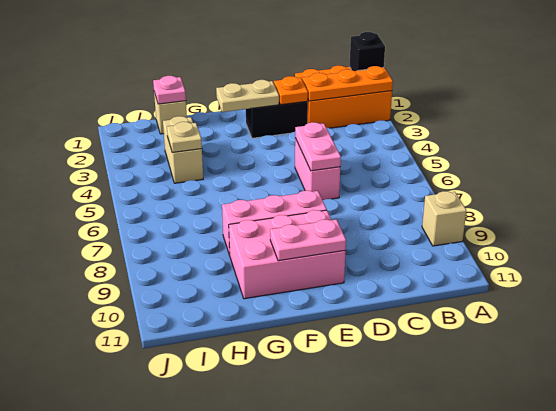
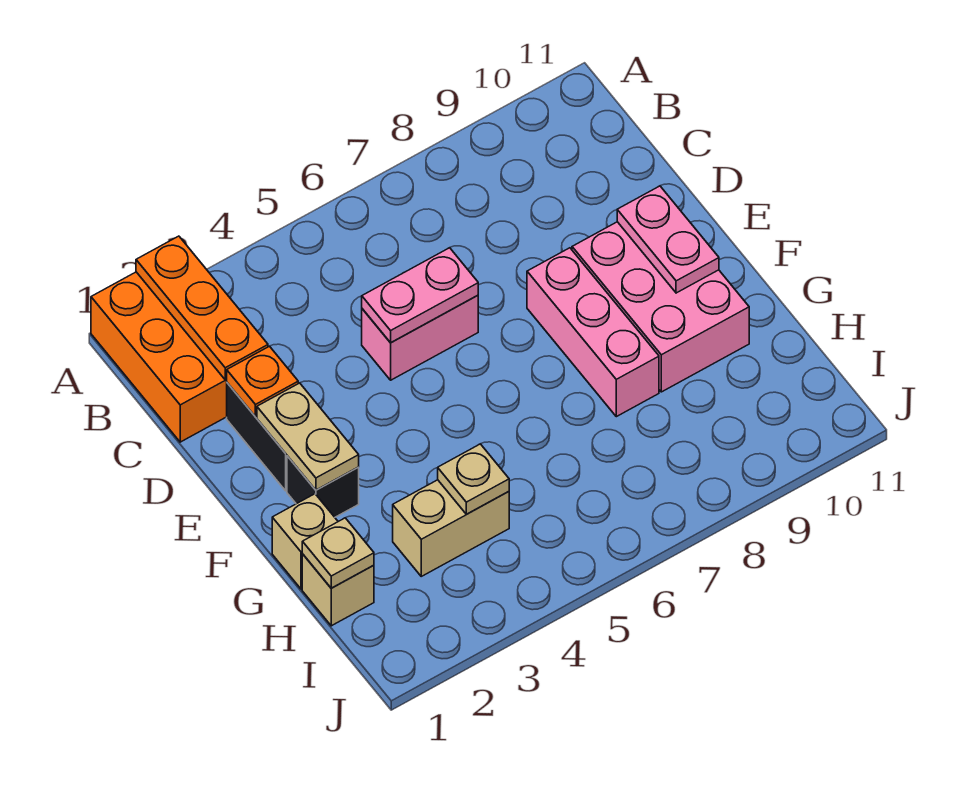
black 1x1 brick [349,32,385,71] -> black 1x1 brick moved to [287,456,359,517]
tan 1x1 brick [422,191,466,246] -> tan 1x1 brick moved to [272,494,338,589]
pink 1x1 plate [153,76,186,104] -> tan 1x1 plate [302,518,374,588]

